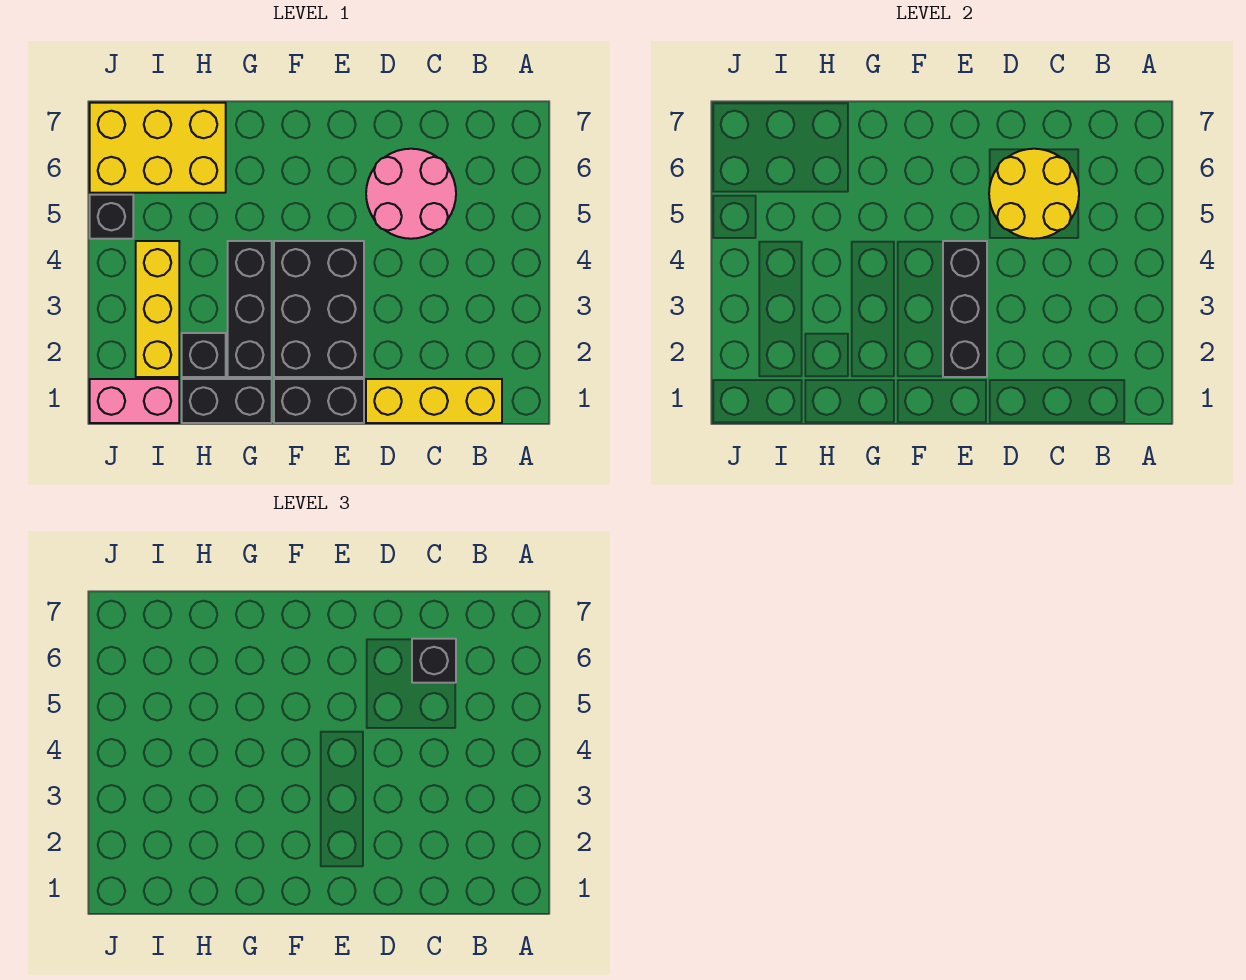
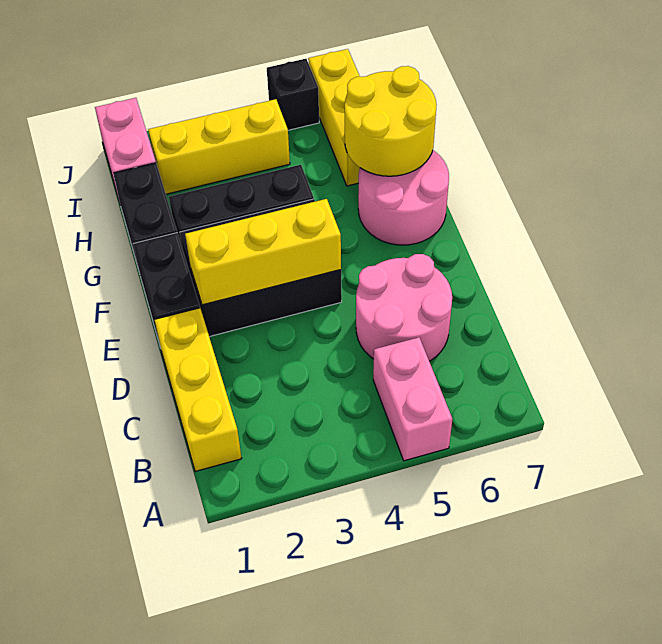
none -> pink 1x2 brick [373,337,452,461]
yellow 2x2 round brick [989,149,1079,239] -> yellow 2x2 round brick moved to [345,66,437,176]
black 1x1 brick [412,639,456,683] -> none
black 1x3 brick [943,241,987,377] -> yellow 1x3 brick [185,199,341,305]
none -> pink 2x2 round brick [358,150,449,245]
black 1x1 brick [182,333,226,377] -> none
yellow 2x3 brick [90,103,226,193] -> yellow 1x3 brick [308,49,360,186]

